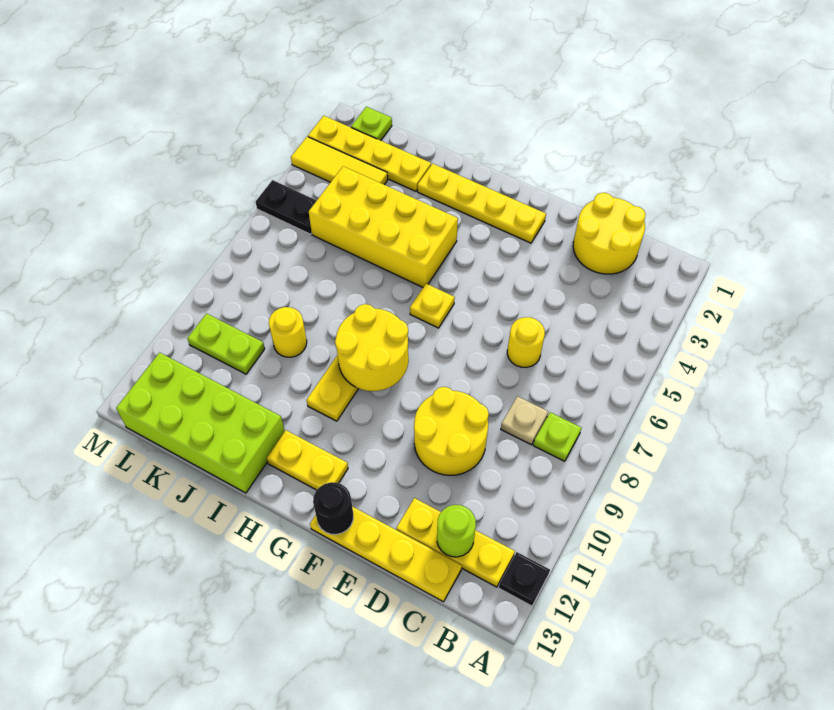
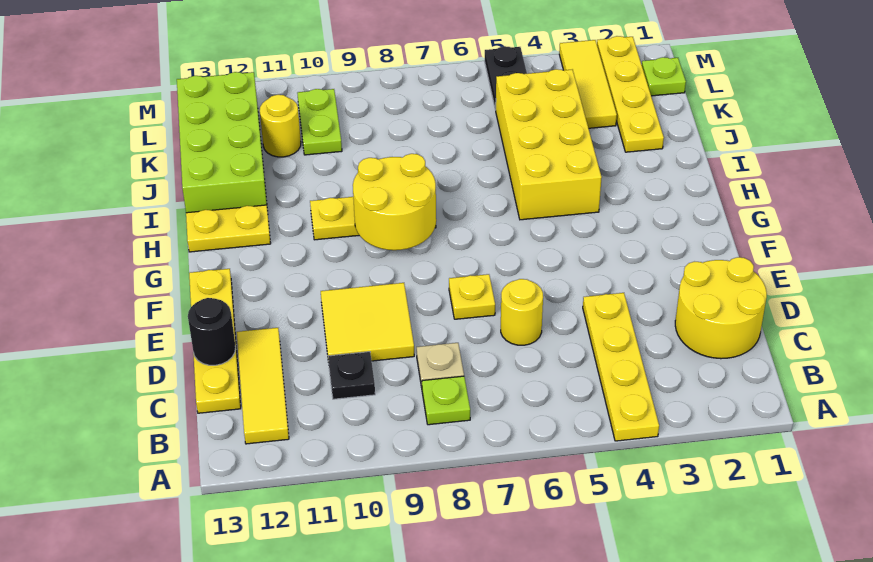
black 1x1 plate [499,552,550,606] -> black 1x1 plate moved to [328,352,375,399]
yellow 1x3 plate [396,498,515,587] -> yellow 1x3 tile [237,328,289,444]
lime 1x1 round brick [437,505,476,557] -> none
yellow 2x2 round brick [414,387,489,475] -> yellow 2x2 tile [321,283,414,361]
yellow 1x4 plate [418,164,546,243] -> yellow 1x4 plate moved to [583,293,659,441]
black 1x1 round brick [313,482,353,534] -> black 1x1 round brick moved to [188,298,236,365]
yellow 1x1 plate [410,284,455,328] -> yellow 1x1 plate moved to [449,274,495,319]
yellow 1x2 plate [267,430,348,490] -> yellow 1x2 plate turned to [186,205,271,252]
yellow 1x1 round brick [269,307,307,357] -> yellow 1x1 round brick moved to [260,95,301,157]

